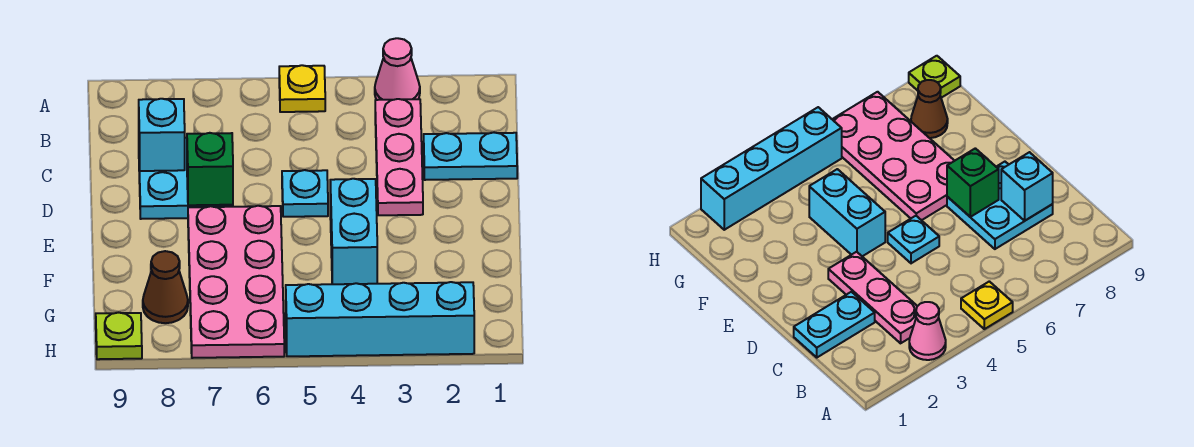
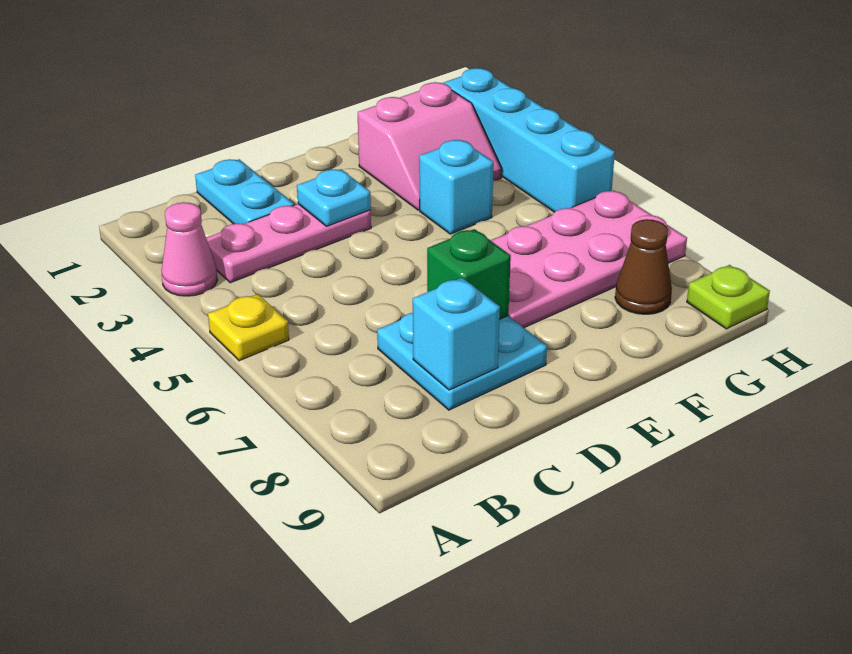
cyan 1x1 plate [282,170,328,217] -> cyan 1x1 plate moved to [297,169,371,226]
cyan 1x2 brick [330,179,377,284] -> cyan 1x1 brick [419,140,494,234]
none -> pink 2x2 slope [358,82,502,210]

